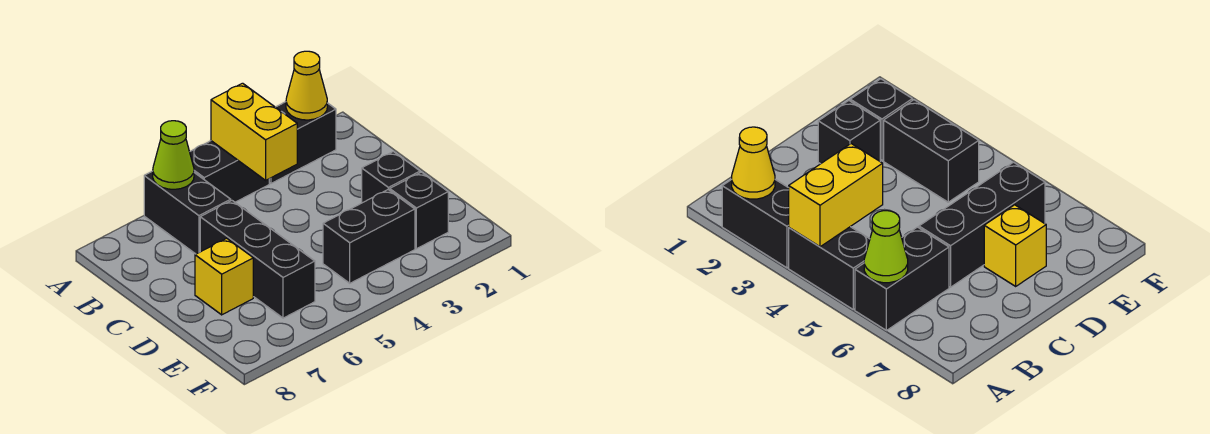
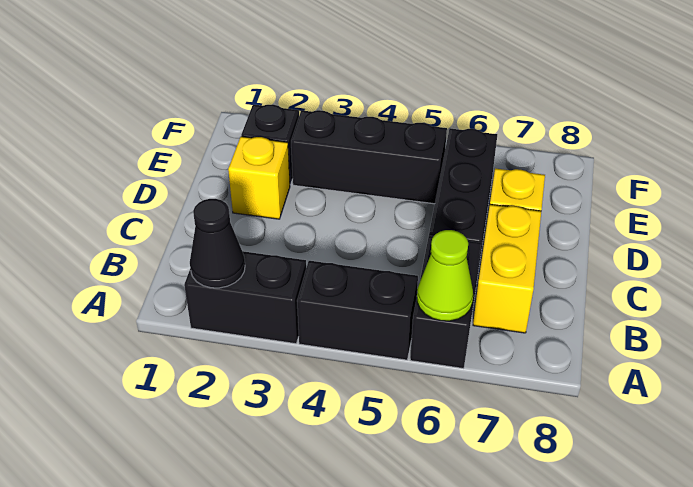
yellow 1x1 cone [286,51,327,120] -> black 1x1 cone [190,199,245,288]
yellow 1x2 brick [211,83,297,180] -> yellow 1x2 brick moved to [473,205,541,333]
black 1x1 brick [362,152,420,203] -> yellow 1x1 brick [228,137,290,219]
black 1x2 brick [323,190,415,283] -> black 1x3 brick [291,110,447,204]

